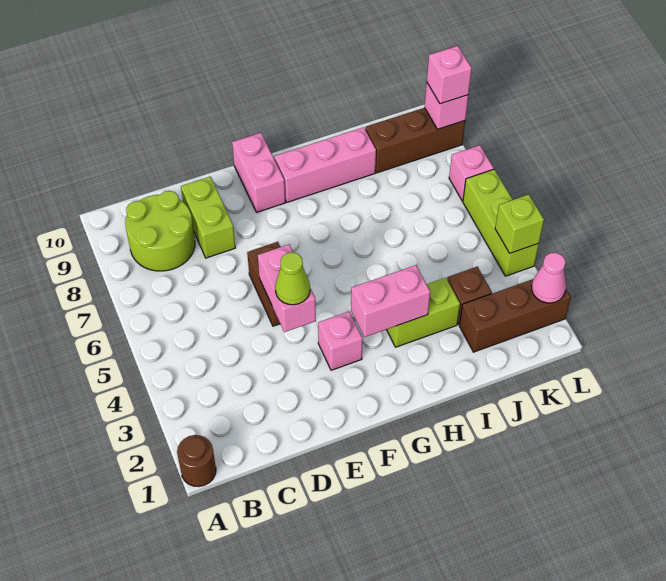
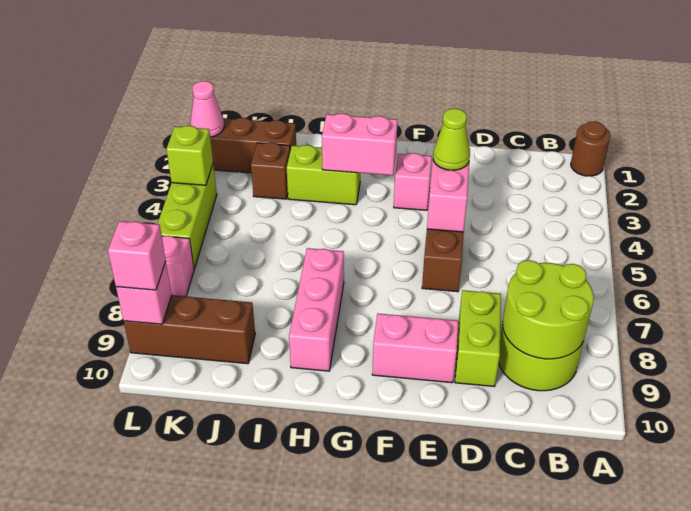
none -> lime 2x2 round brick [503,260,594,359]
pink 1x2 brick [232,133,285,213] -> pink 1x2 brick turned to [372,314,458,383]
pink 1x3 brick [274,127,376,202] -> pink 1x3 brick turned to [289,248,344,371]

